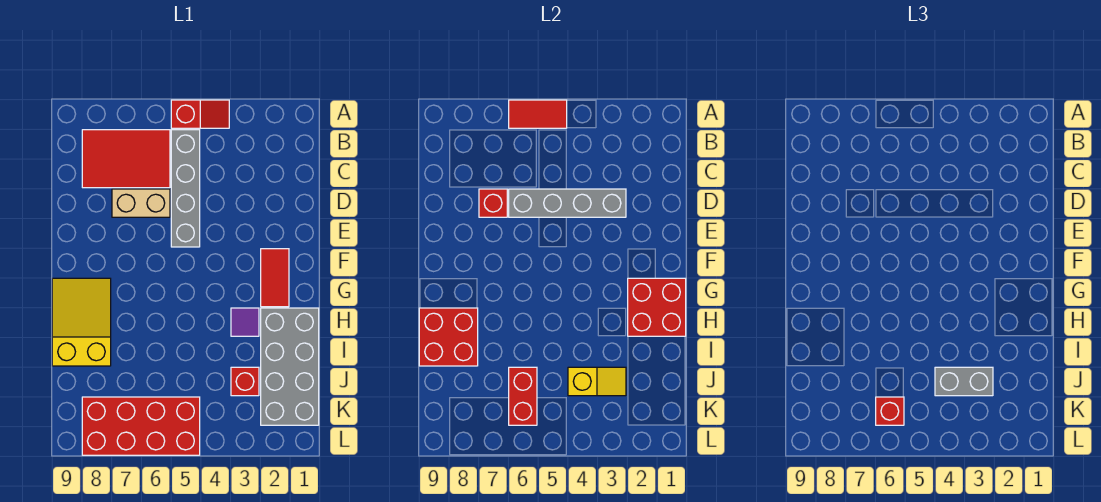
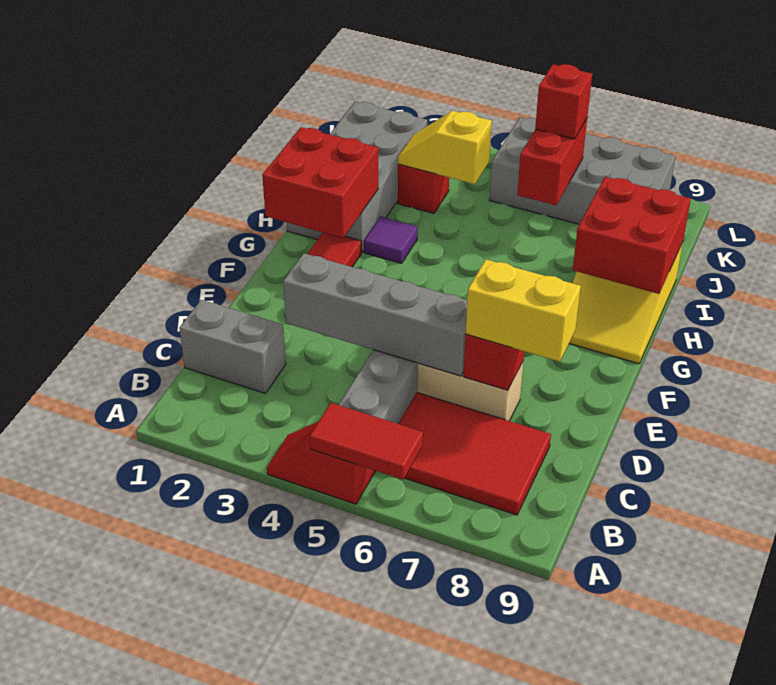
none -> yellow 1x2 brick [466,259,581,362]
grey 1x2 brick [935,367,993,396] -> grey 1x2 brick moved to [179,300,286,393]
red 2x4 brick [82,397,200,455] -> grey 2x4 brick [490,117,675,224]

